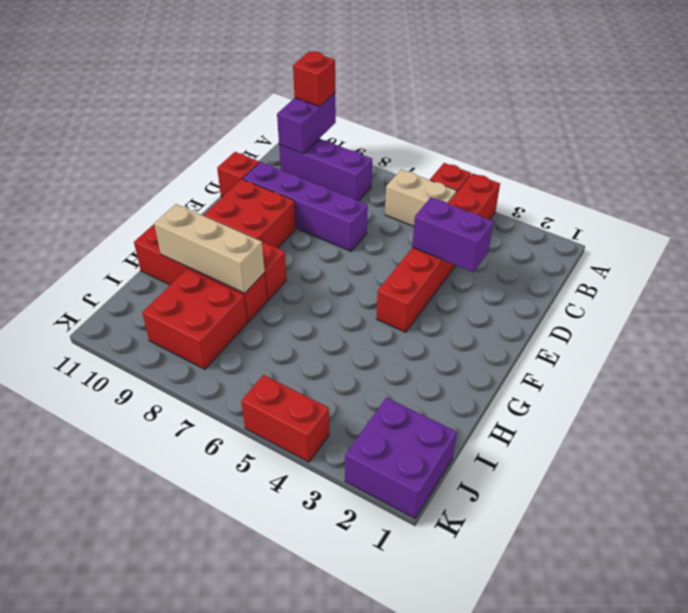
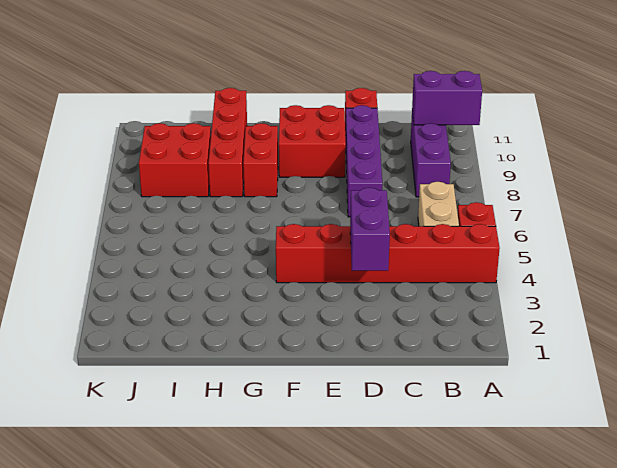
red 1x1 brick [293,51,335,107] -> none
tan 1x3 brick [154,204,265,293] -> none
purple 2x2 brick [345,398,457,518] -> none
red 1x2 brick [241,375,329,462] -> none

